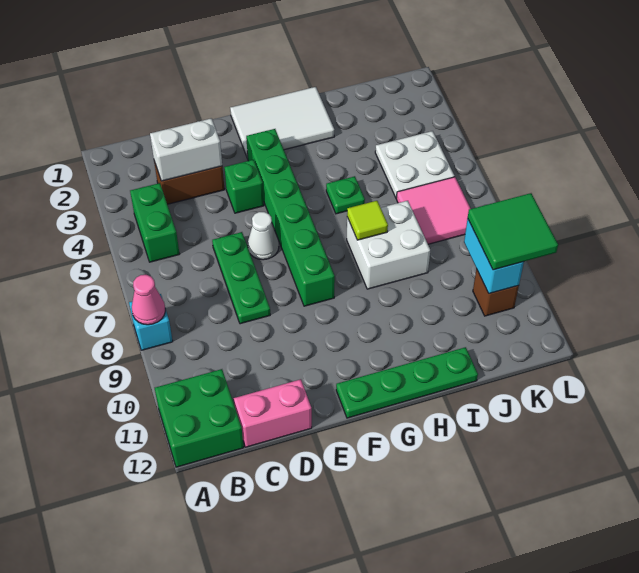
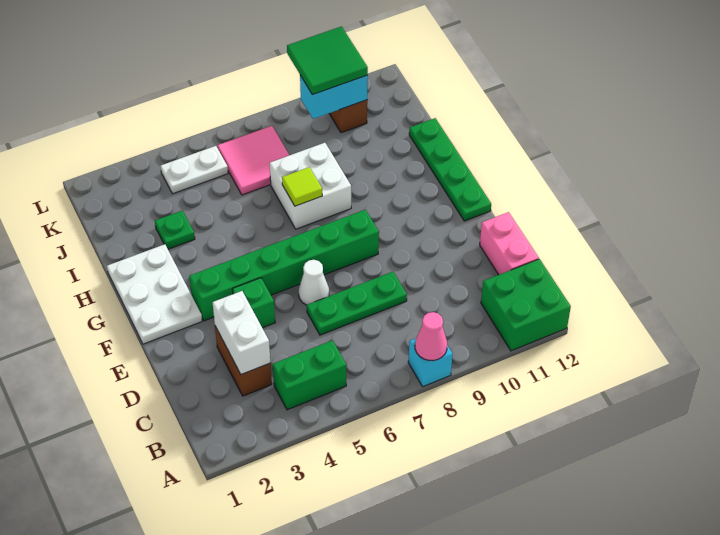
white 2x3 tile [230,87,334,159] -> white 2x3 plate [107,244,202,344]
green 1x1 plate [326,176,365,214] -> green 1x1 plate moved to [155,211,195,249]
white 2x2 plate [375,131,455,198] -> white 1x2 plate [161,146,228,194]

